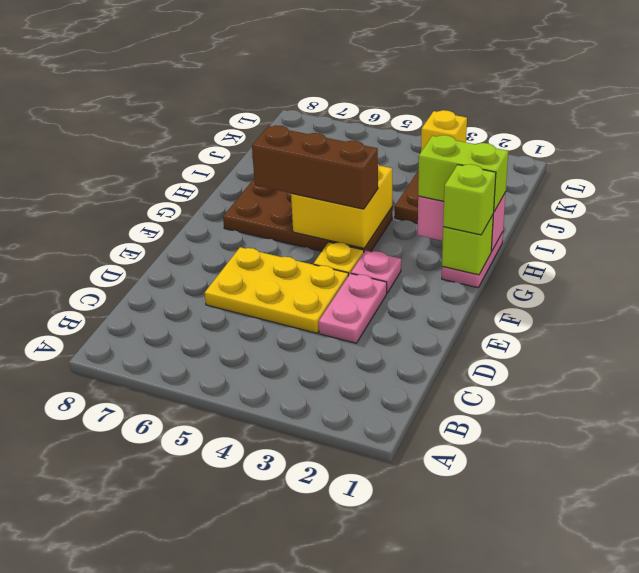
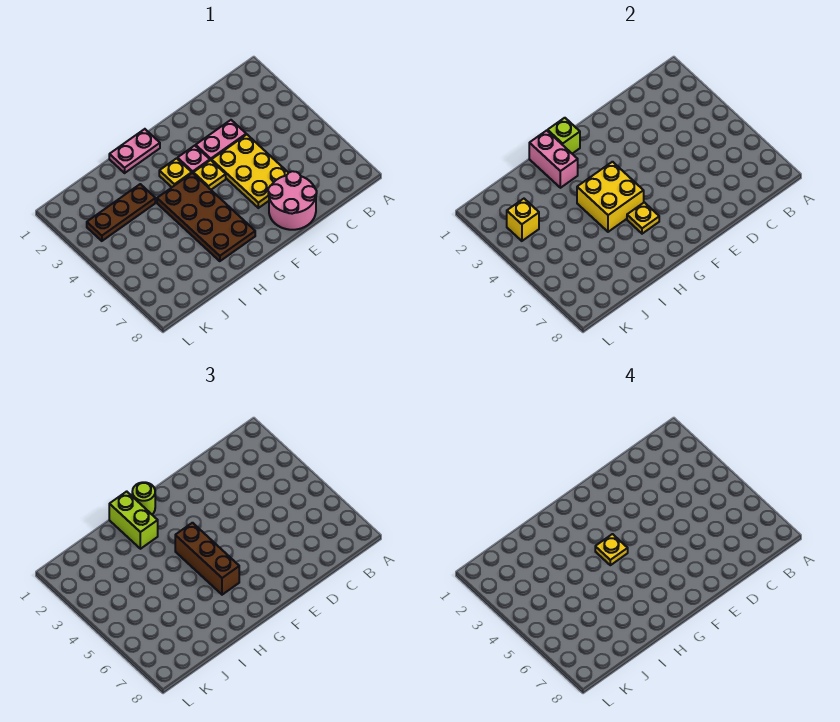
none -> pink 2x2 round brick [268,171,317,230]
lime 1x1 brick [443,164,496,235] -> lime 1x1 round brick [132,482,155,514]
none -> yellow 1x1 plate [159,158,192,187]
none -> yellow 1x1 plate [595,534,628,565]
none -> yellow 1x1 plate [627,202,659,234]

